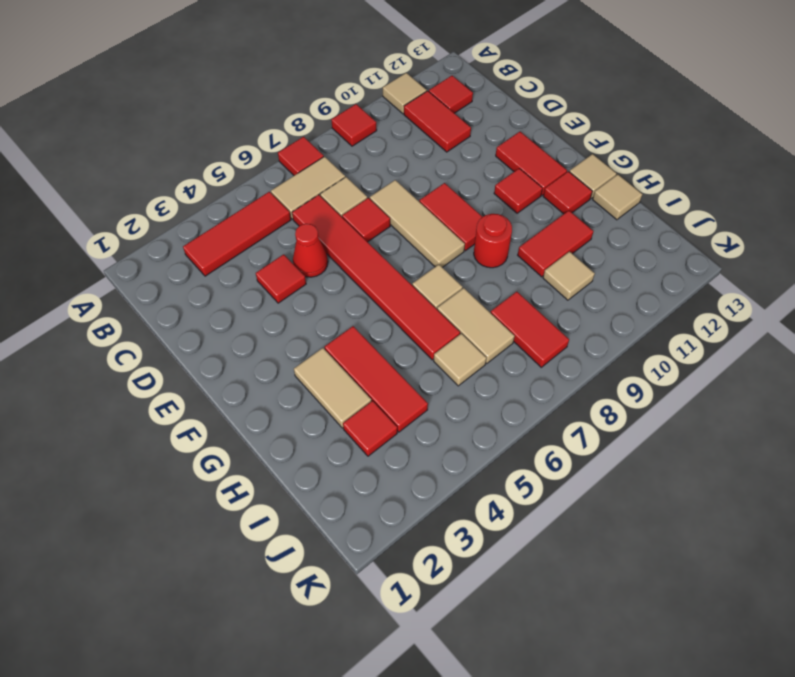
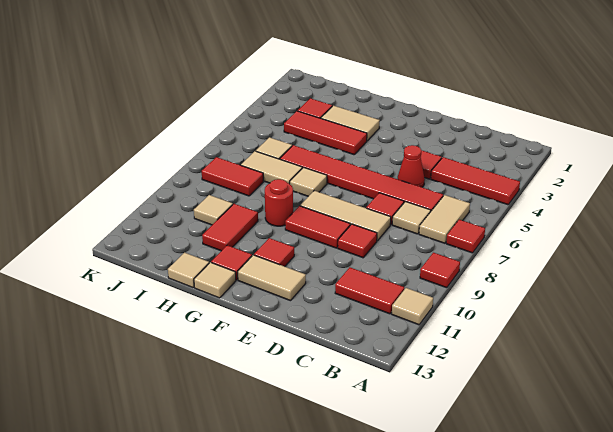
red 1x3 tile [183,192,291,276] -> red 1x3 tile turned to [431,157,520,205]
red 1x1 tile [429,76,473,113] -> red 1x1 tile moved to [338,224,377,258]
red 1x2 tile [496,132,567,195] -> tan 1x2 tile [238,255,306,301]

